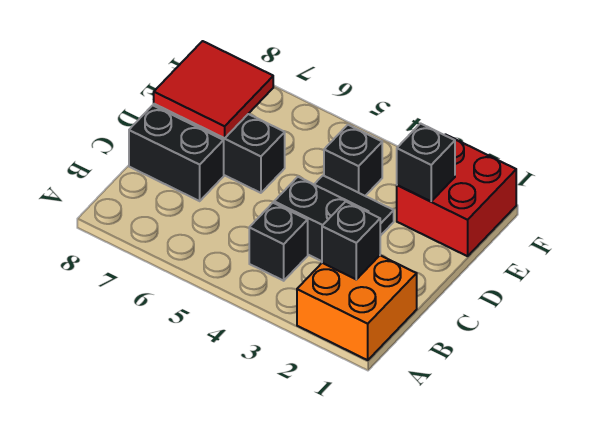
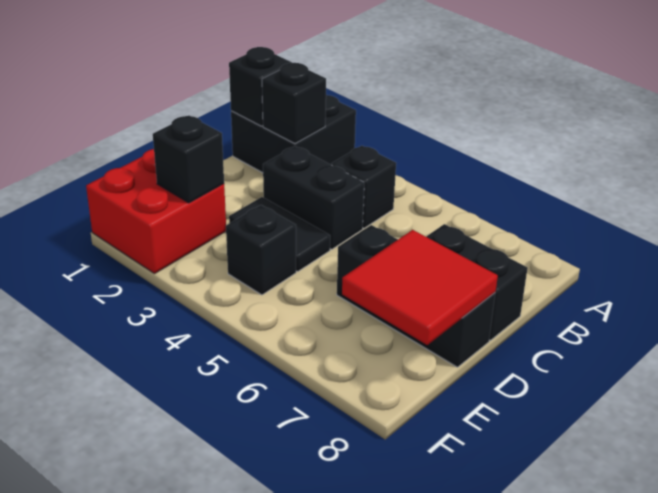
orange 2x2 brick [297,255,417,360] -> black 2x2 brick [231,95,356,173]
none -> black 1x1 brick [229,47,292,126]

